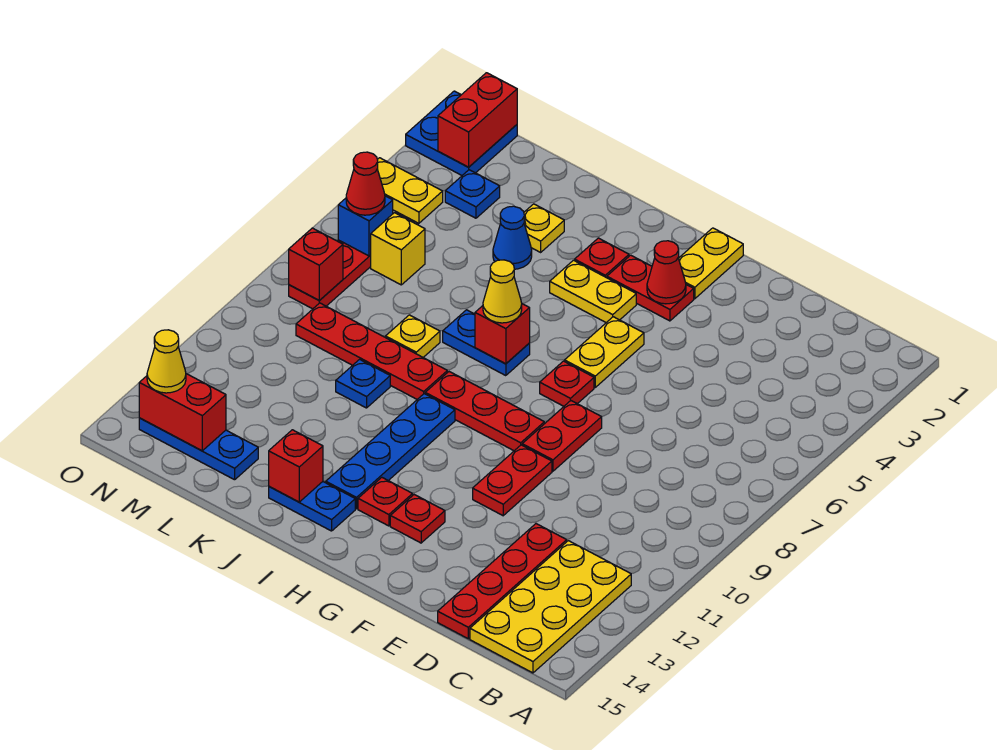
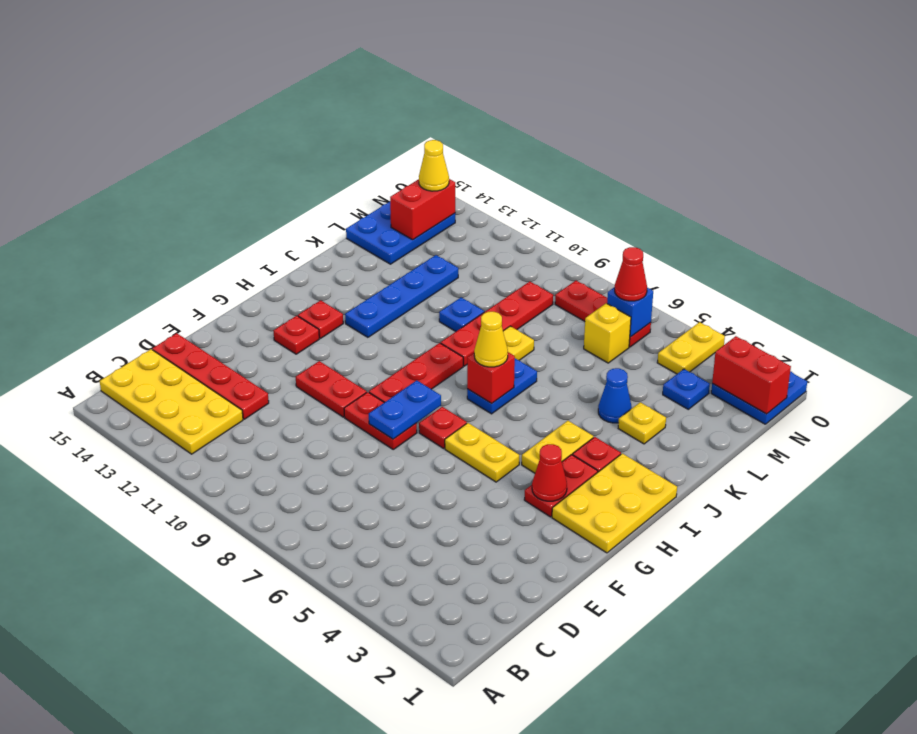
yellow 1x2 plate [679,228,743,299] -> yellow 2x3 plate [552,453,677,553]
blue 1x4 plate [326,394,455,509] -> blue 1x4 plate turned to [345,255,458,337]
blue 1x2 plate [269,482,355,531] -> blue 1x2 plate moved to [369,380,441,439]
red 1x1 brick [269,430,323,502] -> none
blue 1x3 plate [139,418,258,480] -> blue 2x3 plate [346,202,455,264]
red 1x1 brick [289,228,343,300] -> none

